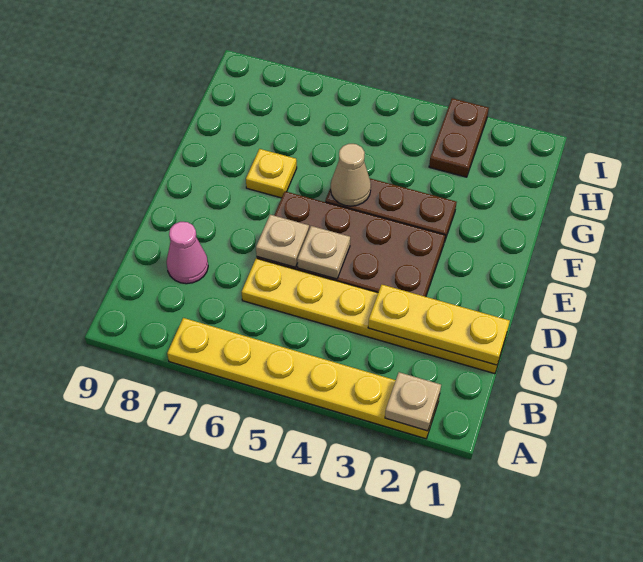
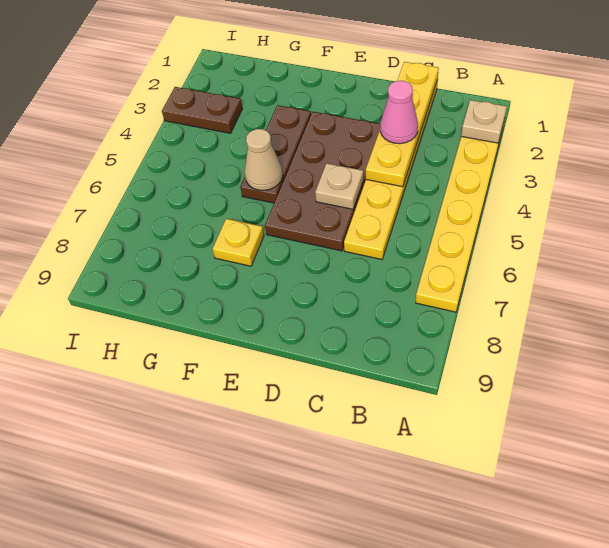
yellow 1x3 plate [368,285,510,365] -> yellow 1x4 plate [366,62,439,187]
pink 1x1 cone [167,222,208,284] -> pink 1x1 cone moved to [380,81,418,144]
tan 1x1 plate [256,215,309,267] -> none

